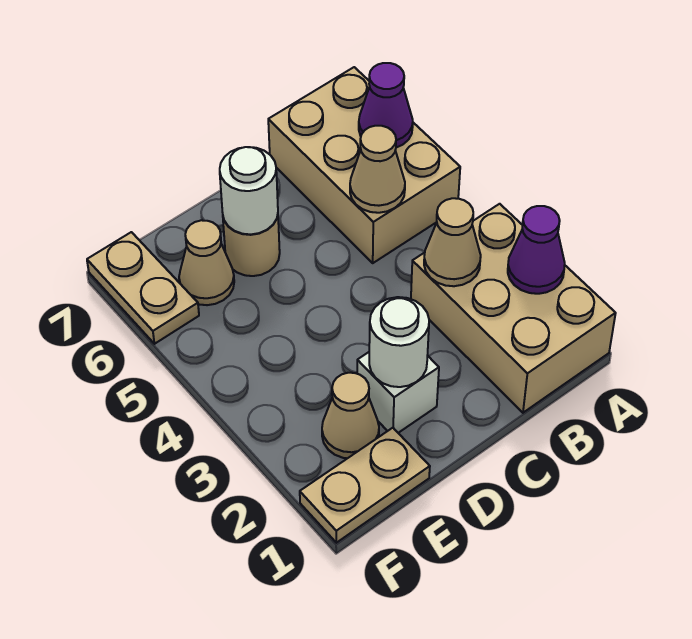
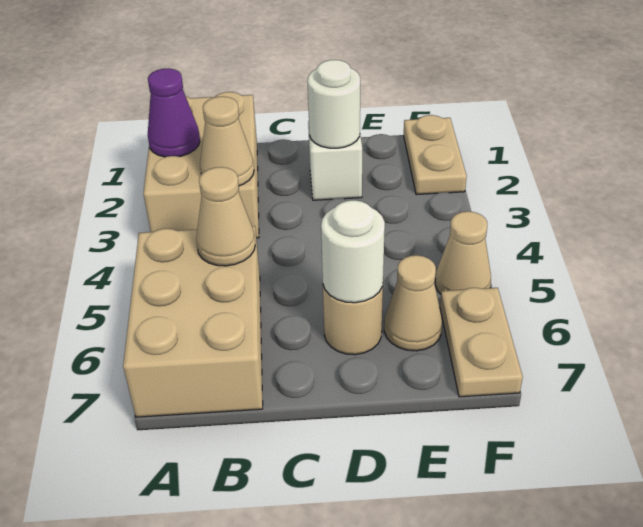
purple 1x1 cone [359,63,413,148] -> none
tan 1x2 plate [300,428,430,543] -> tan 1x2 plate turned to [404,115,467,195]
tan 1x1 cone [322,373,379,458] -> tan 1x1 cone moved to [435,211,491,294]

